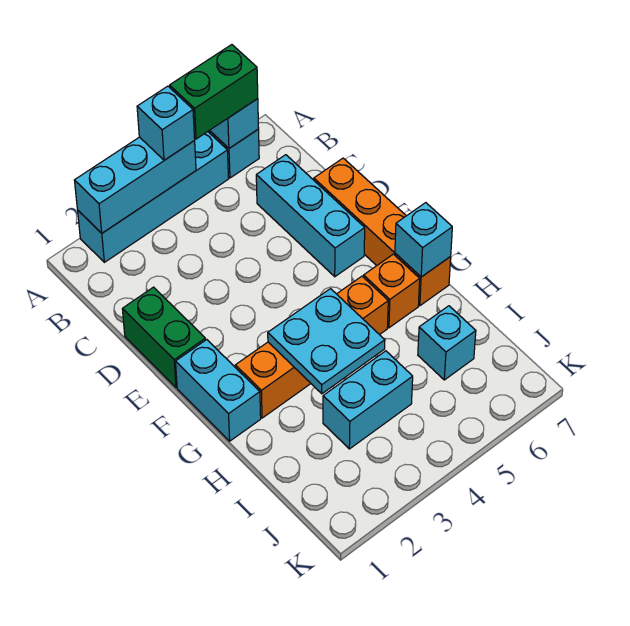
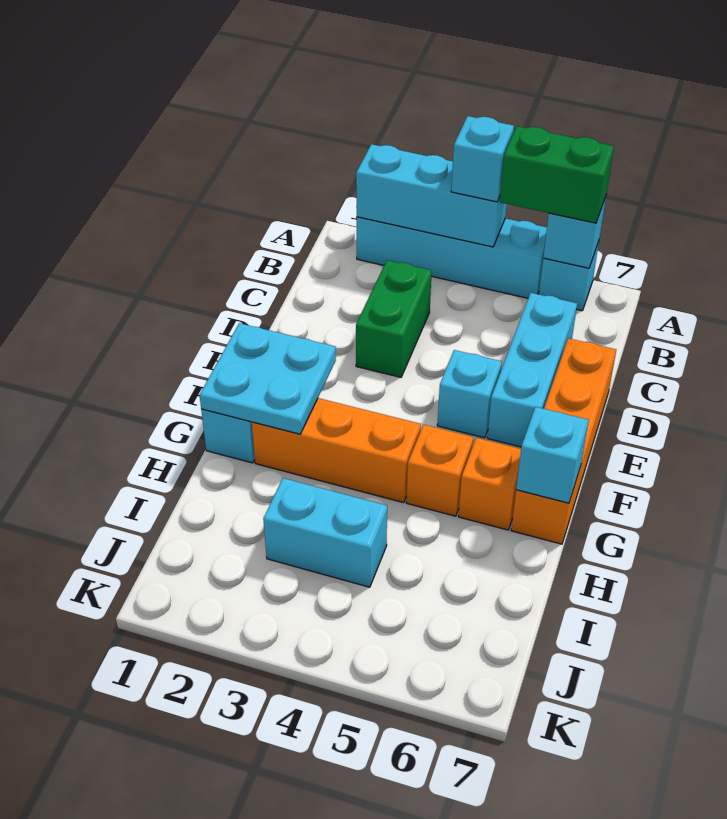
green 1x2 brick [122,287,206,388] -> green 1x2 brick moved to [356,260,432,377]
cyan 2x2 plate [268,289,385,394] -> cyan 2x2 plate moved to [200,323,336,434]
cyan 1x1 brick [418,306,476,380] -> cyan 1x1 brick moved to [437,350,502,438]

